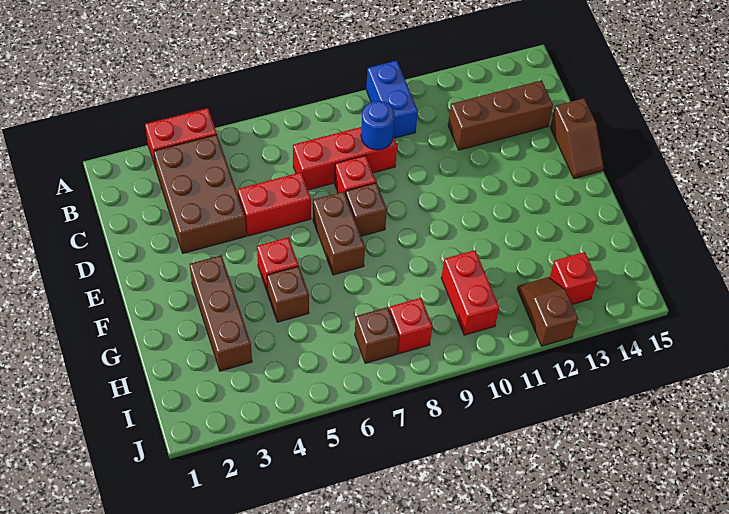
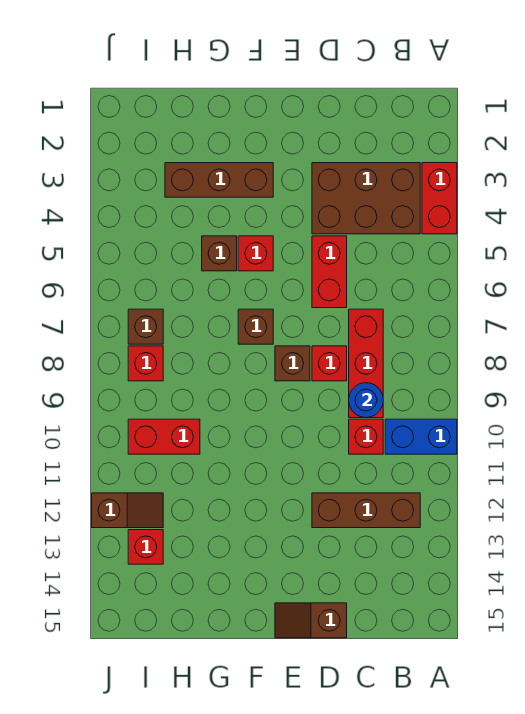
none -> red 1x1 brick [349,419,383,454]
brown 1x3 brick [448,80,553,150] -> brown 1x3 brick turned to [312,493,420,528]
brown 1x2 brick [313,191,365,275] -> brown 1x1 brick [238,309,273,344]

